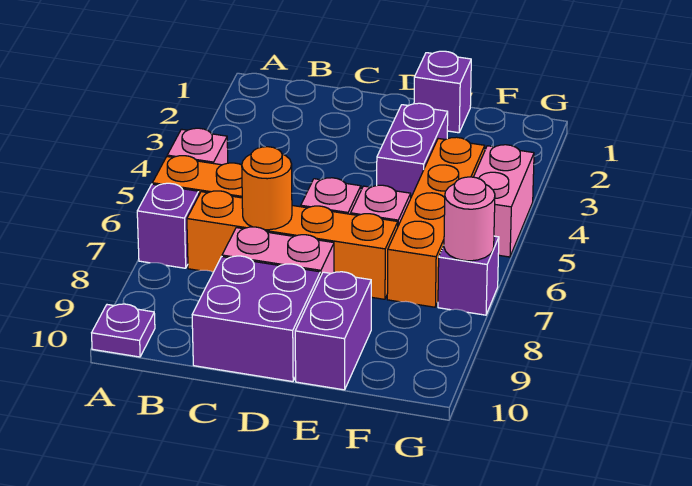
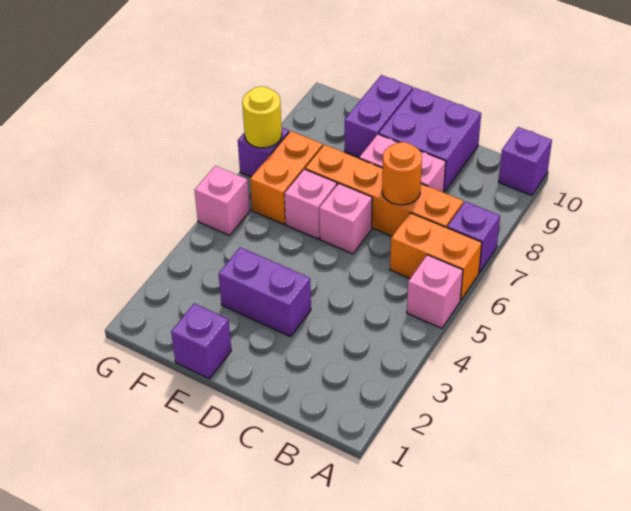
purple 1x1 plate [92,304,155,357] -> purple 1x1 brick [498,127,552,195]
purple 1x2 brick [377,103,448,197] -> purple 1x2 brick turned to [219,247,311,337]
orange 1x4 brick [387,137,485,307] -> orange 1x2 brick [250,131,323,224]
pink 1x2 brick [474,145,534,257] -> pink 1x1 brick [195,166,250,236]
pink 1x1 round brick [444,177,495,261] -> yellow 1x1 round brick [242,86,282,148]

